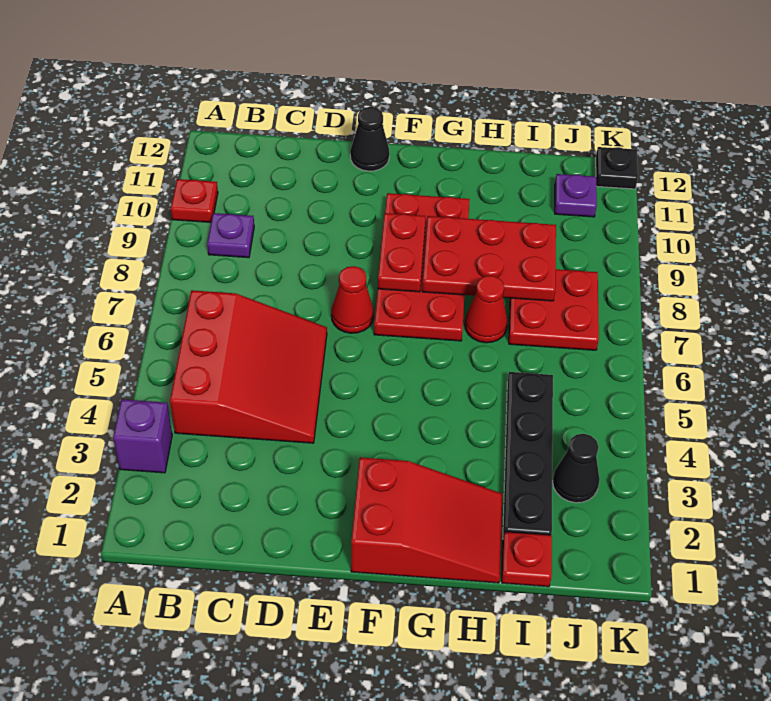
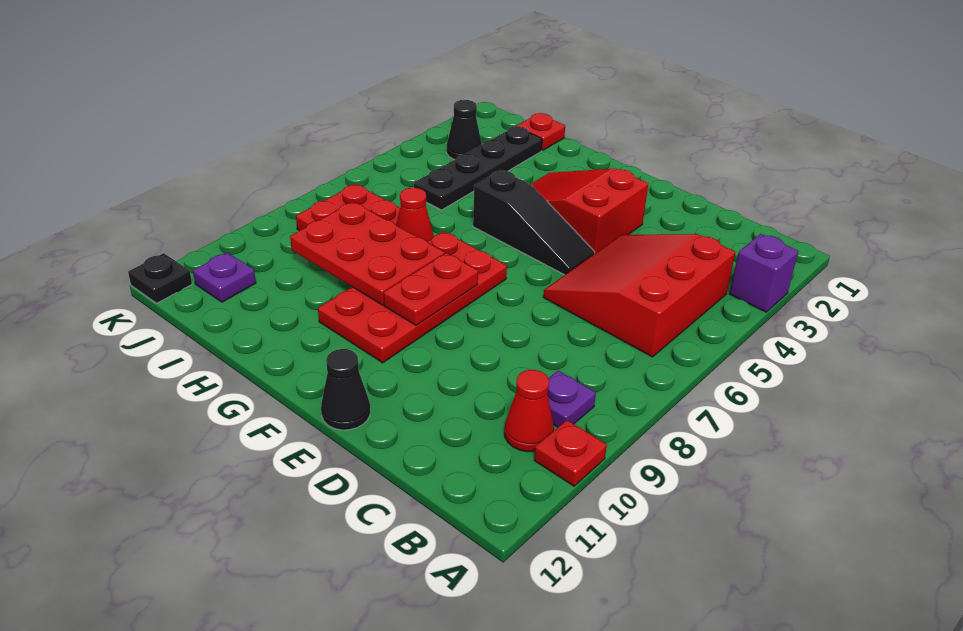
none -> black 1x3 slope [473,170,595,275]
red 1x1 cone [331,266,374,333] -> red 1x1 cone moved to [504,370,554,452]
red 2x3 slope [351,457,503,583] -> red 2x3 slope moved to [531,168,648,254]

